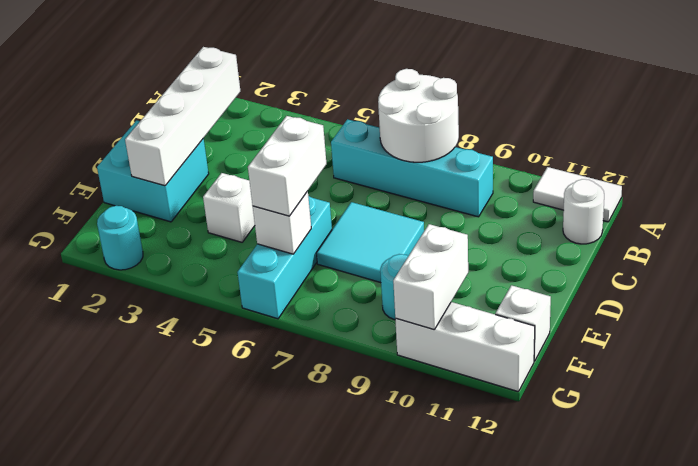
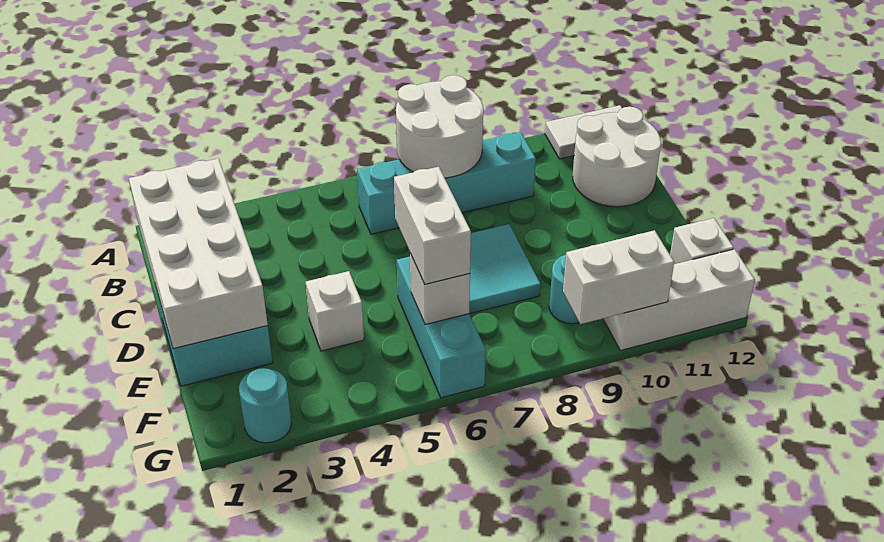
white 1x4 brick [125,47,240,186] -> white 2x4 brick [129,158,268,349]
white 1x1 round brick [563,179,604,244] -> white 2x2 round brick [573,107,661,207]
white 1x2 brick [393,224,468,330] -> white 1x2 brick turned to [563,230,674,324]

